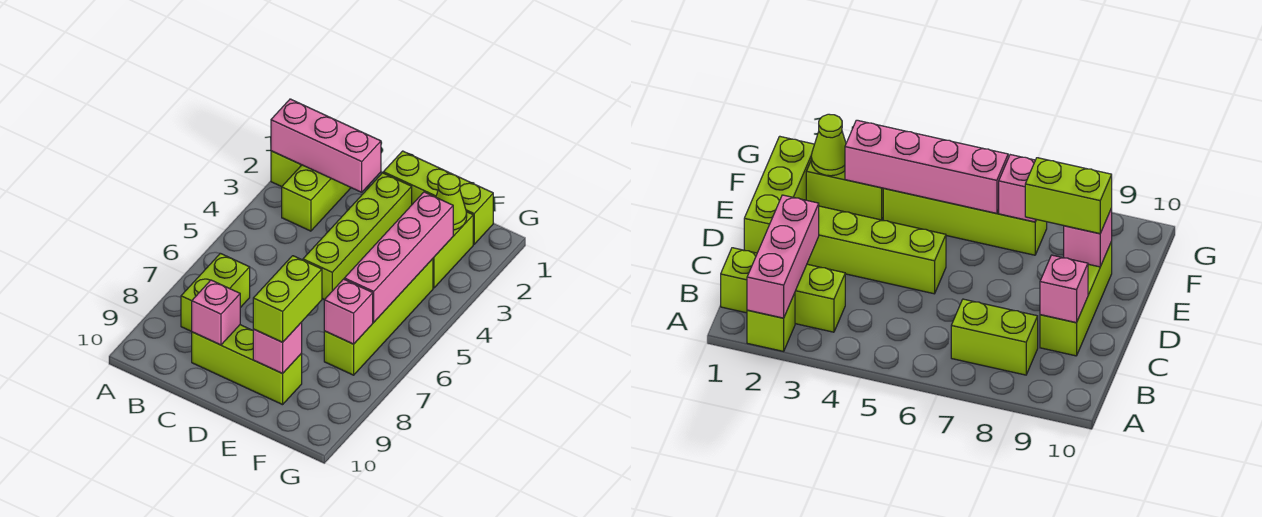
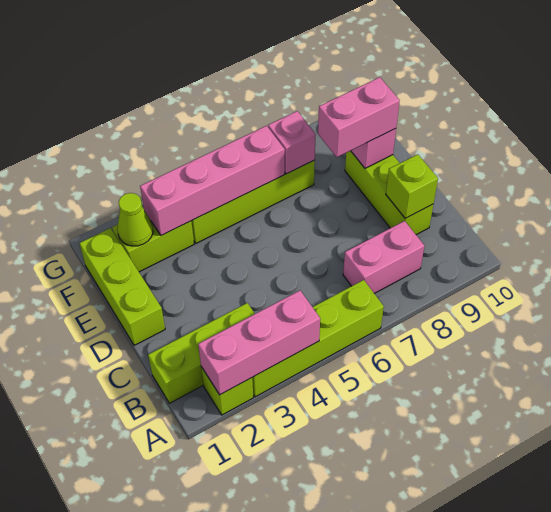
pink 1x3 brick [271,99,381,192] -> pink 1x3 brick turned to [198,291,320,395]
lime 1x2 brick [181,253,250,332] -> pink 1x2 brick [343,221,424,293]
pink 1x1 brick [192,280,240,345] -> lime 1x1 brick [386,154,438,218]
lime 1x4 brick [303,173,412,300] -> lime 1x4 brick moved to [252,280,384,397]
lime 1x2 brick [253,256,322,342] -> pink 1x2 brick [318,77,400,157]

